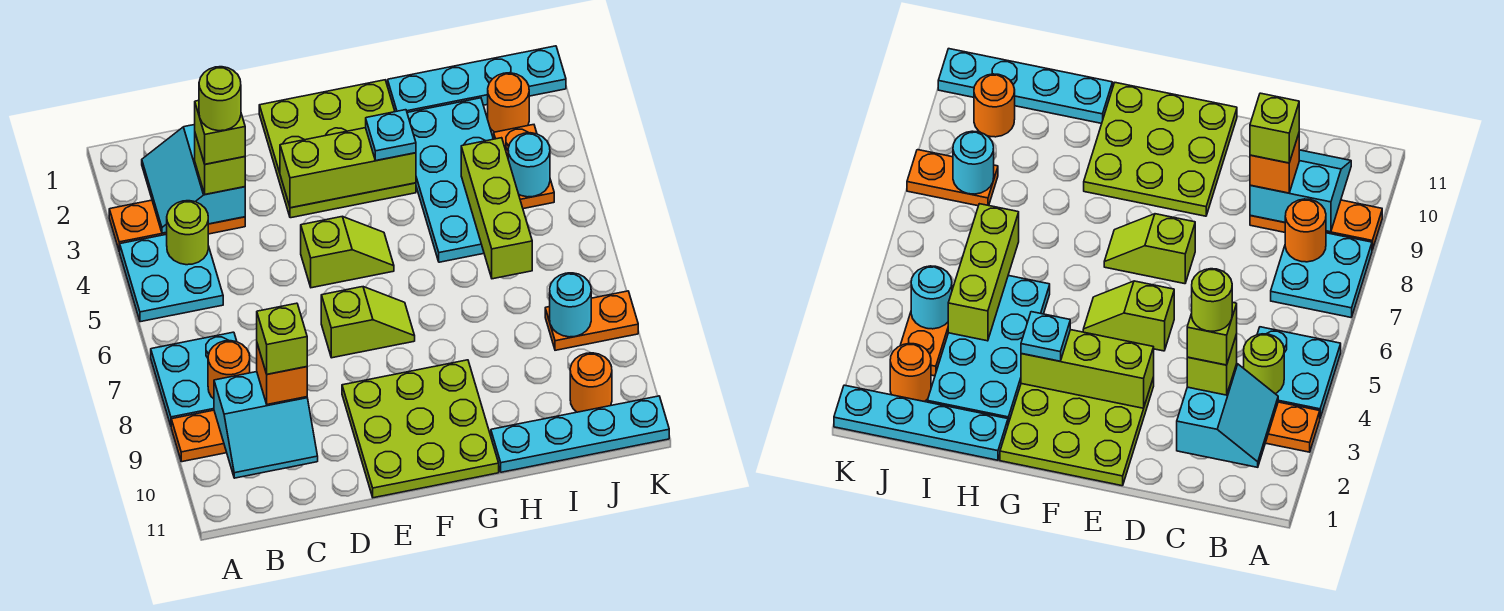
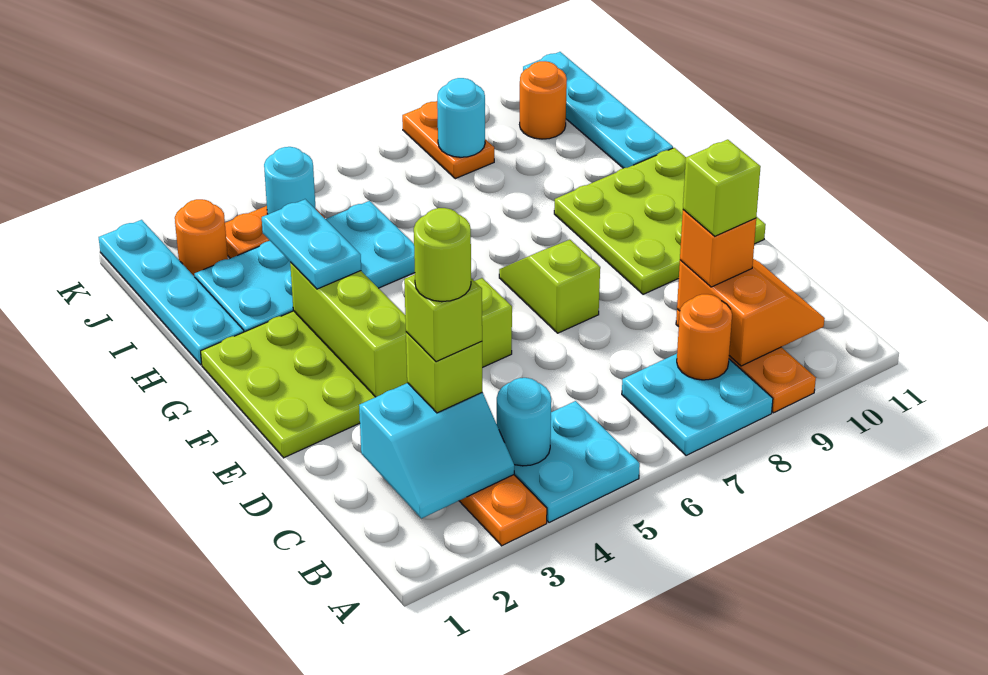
lime 1x1 round brick [166,201,208,265] -> cyan 1x1 round brick [497,378,551,466]
cyan 2x2 slope [214,372,318,478] -> orange 2x2 slope [677,259,825,366]
cyan 1x1 plate [366,110,416,161] -> cyan 1x2 plate [262,199,361,289]
lime 1x3 brick [461,138,532,279] -> none

